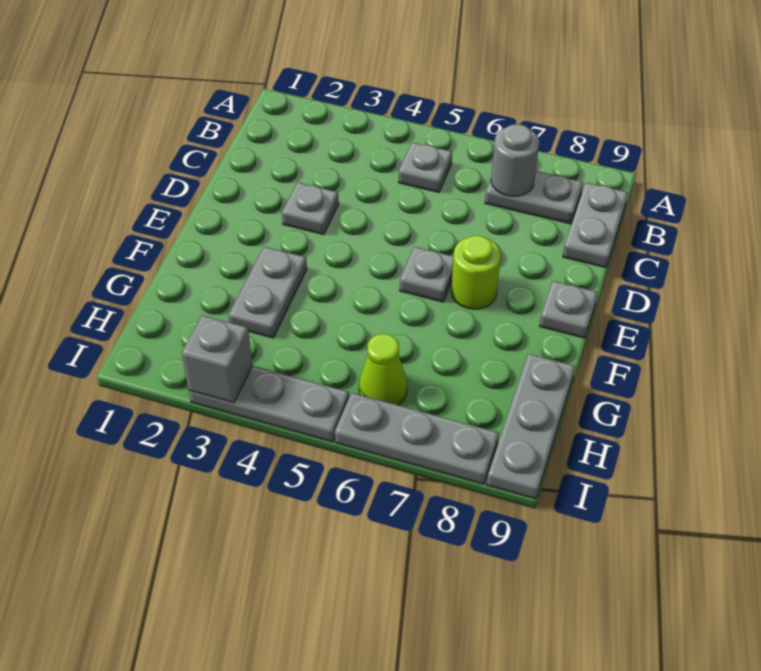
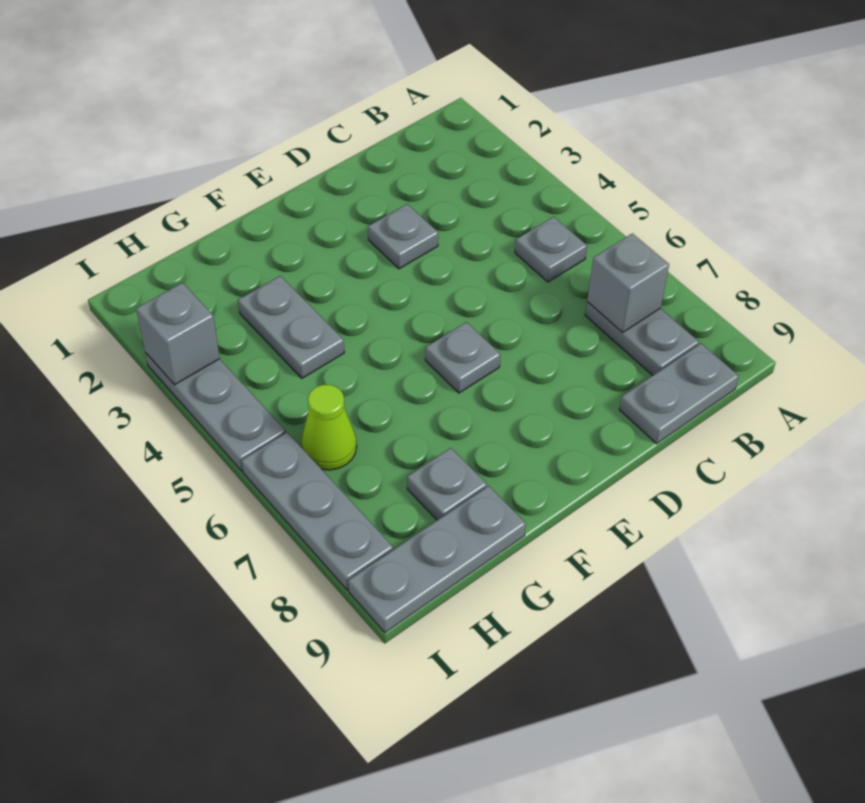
grey 1x1 round brick [491,124,539,196] -> grey 1x1 brick [587,233,669,333]
lime 1x1 round brick [451,236,501,309] -> none
grey 1x1 plate [540,281,598,338] -> grey 1x1 plate moved to [407,448,487,520]
grey 1x2 plate [228,247,307,338] -> grey 1x2 plate turned to [238,276,344,378]

